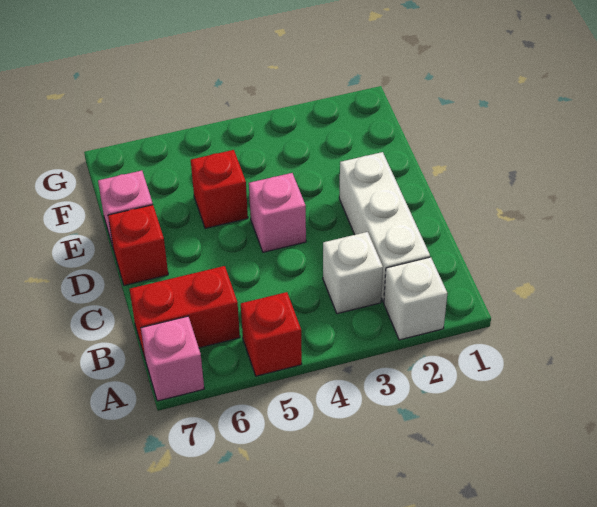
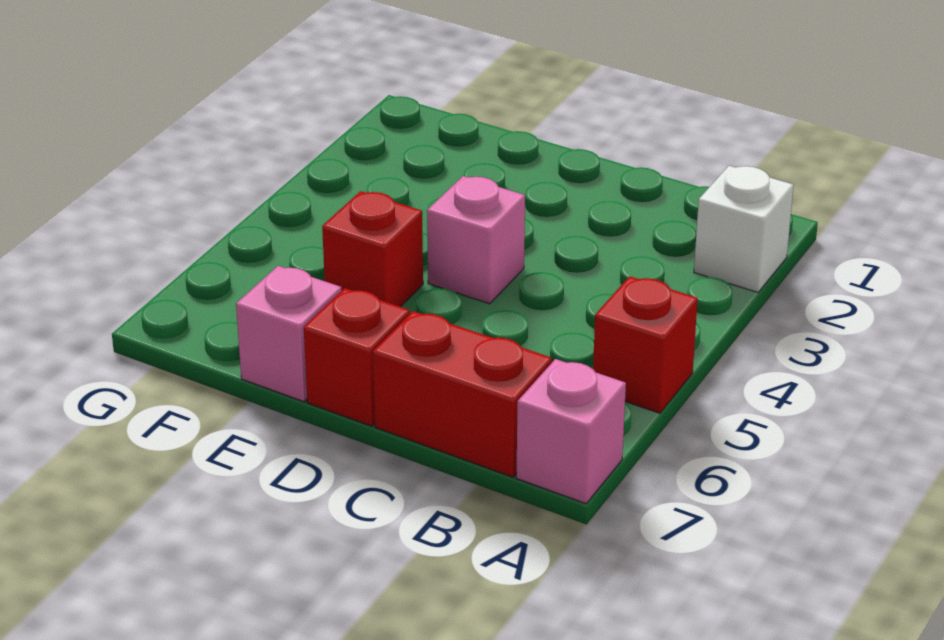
white 1x3 brick [339,152,430,302] -> none
white 1x1 brick [323,232,383,314] -> none
red 1x2 brick [130,266,240,360] -> red 1x2 brick turned to [373,311,552,477]

